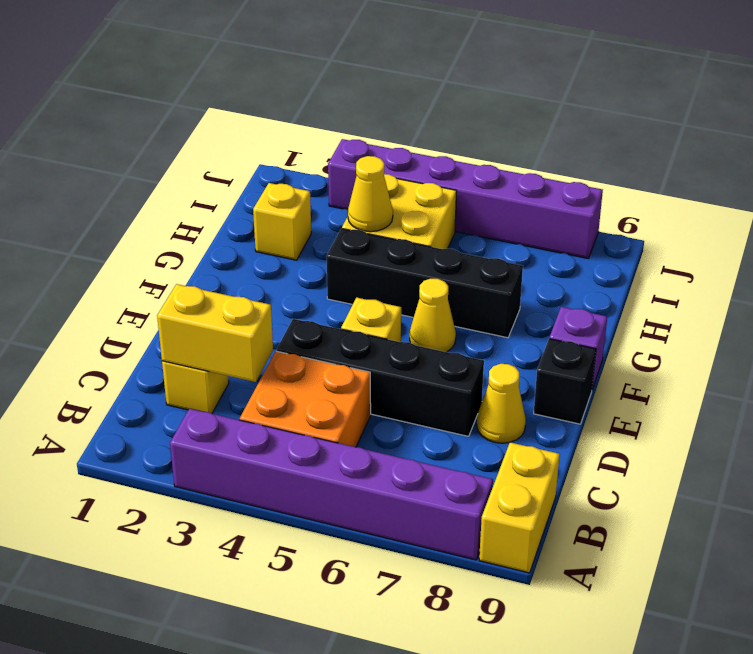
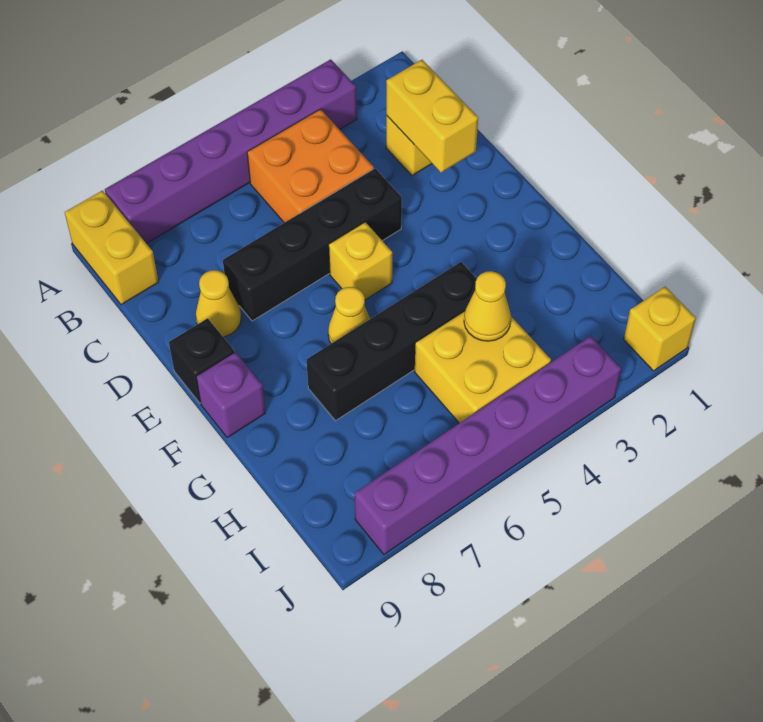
yellow 1x2 brick [157,284,273,382] -> yellow 1x2 brick turned to [386,60,478,173]
yellow 1x1 brick [253,183,311,260] -> yellow 1x1 brick moved to [624,287,696,371]

